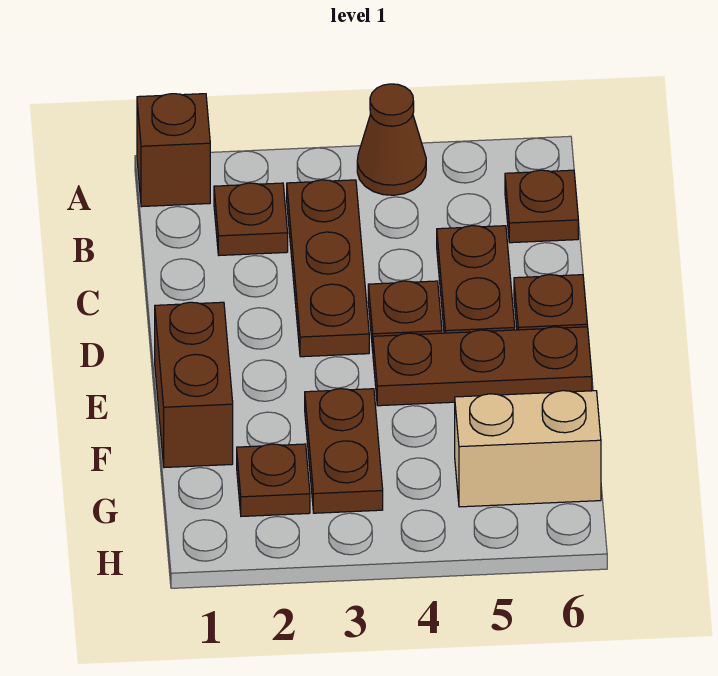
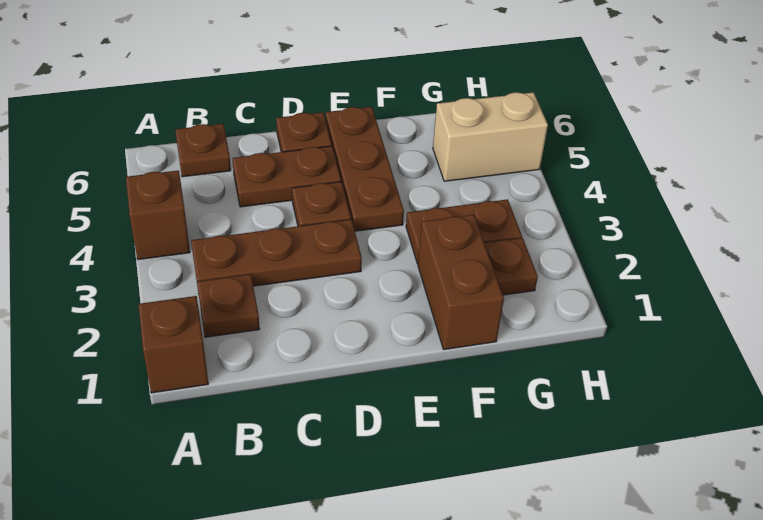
brown 1x1 cone [357,84,426,195] -> brown 1x1 brick [126,170,190,259]
brown 1x2 brick [155,302,233,468] -> brown 1x2 brick turned to [418,215,504,350]
tan 1x2 brick [455,391,601,507] -> tan 1x2 brick turned to [433,92,548,181]

